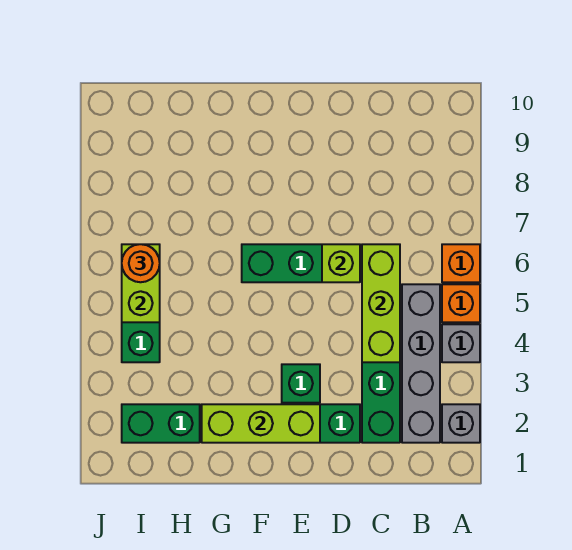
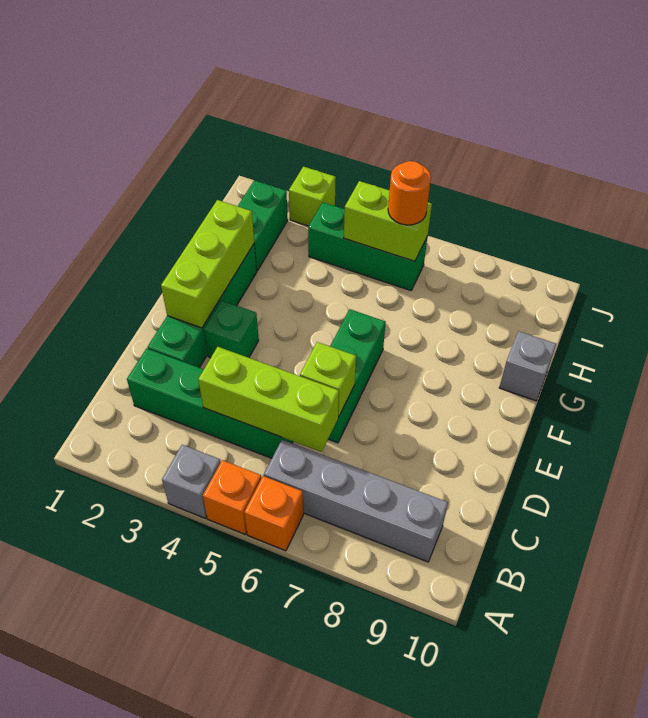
grey 1x1 brick [442,404,480,443] -> grey 1x1 brick moved to [499,331,556,401]
grey 1x4 brick [402,284,440,443] -> grey 1x4 brick moved to [264,440,448,562]
none -> lime 1x1 brick [289,167,336,226]

